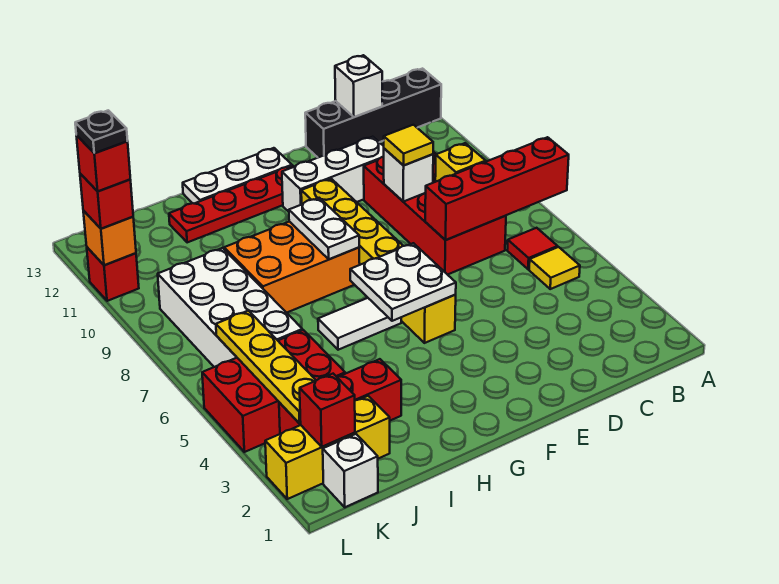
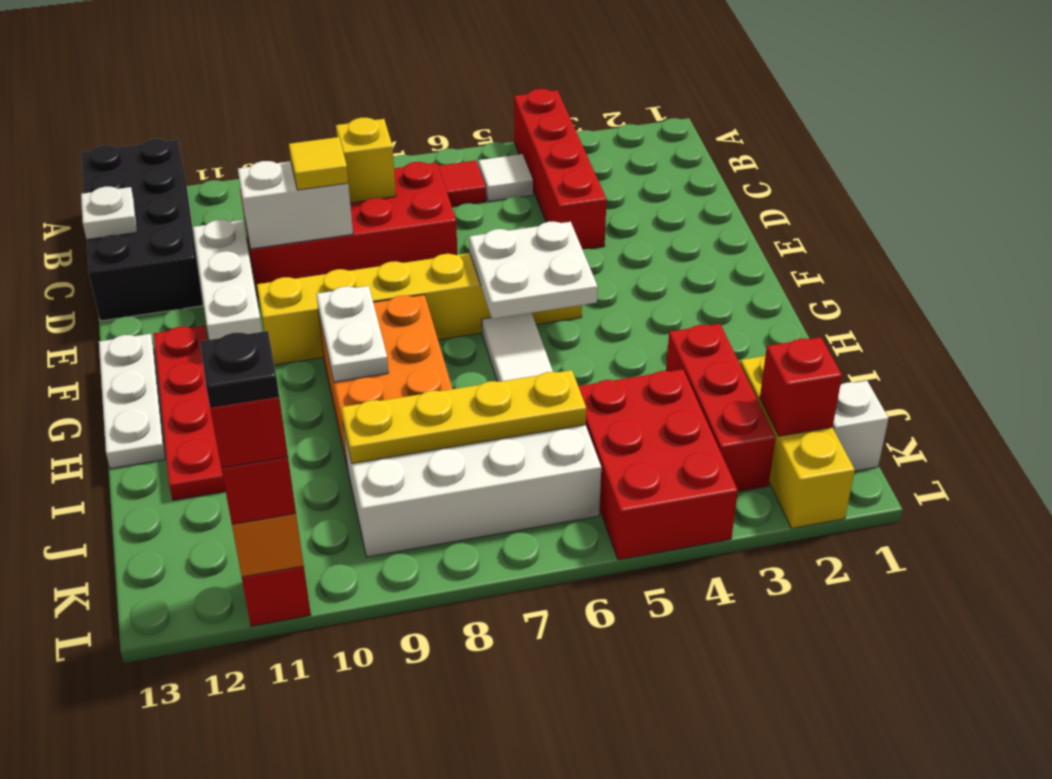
red 1x4 brick [425,137,569,240] -> red 1x4 brick moved to [514,89,607,249]
black 1x4 brick [305,69,441,157] -> black 2x4 brick [81,139,203,321]
yellow 1x1 tile [529,247,580,289] -> white 1x1 tile [478,154,533,201]
white 1x1 brick [335,55,382,117] -> white 1x1 plate [81,187,137,240]
white 1x1 brick [384,149,433,202] -> white 1x2 brick [238,161,353,249]
white 1x2 plate [289,198,359,259] -> white 1x2 plate turned to [317,286,389,382]
yellow 1x4 plate [216,311,316,424] -> yellow 1x4 plate moved to [341,370,586,463]

